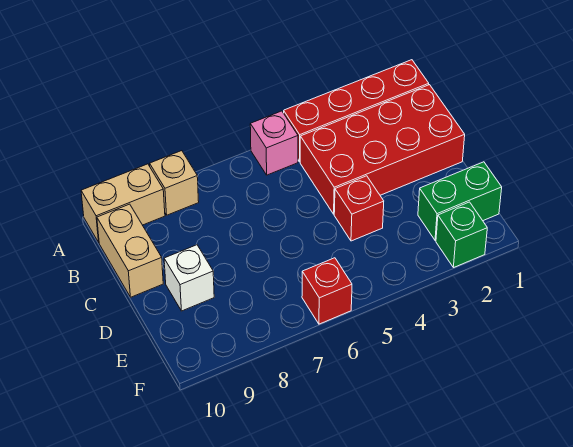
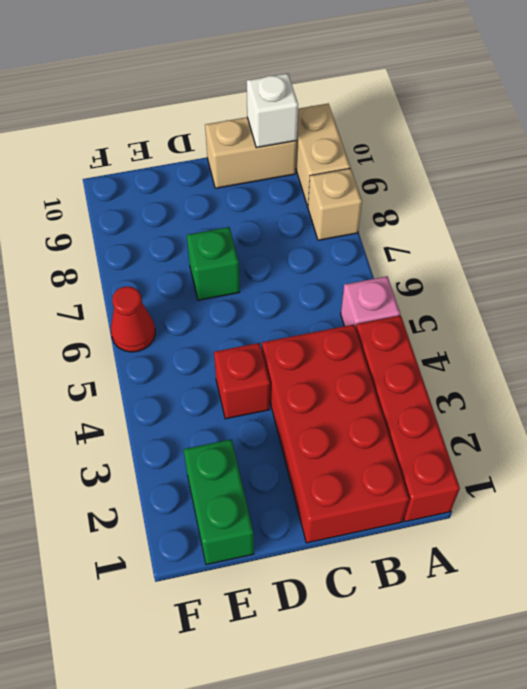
white 1x1 brick [164,245,214,311] -> white 1x1 brick moved to [247,73,298,148]
green 1x1 brick [436,202,487,268] -> green 1x1 brick moved to [187,227,240,300]
red 1x1 brick [302,258,352,324] -> red 1x1 cone [111,286,155,352]

